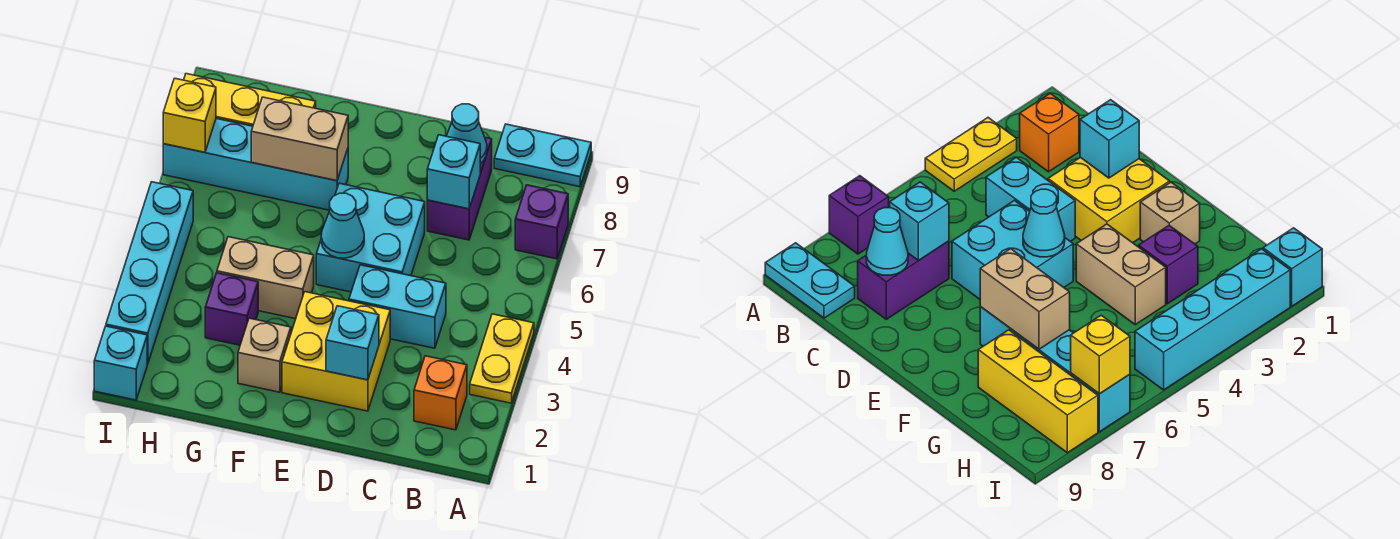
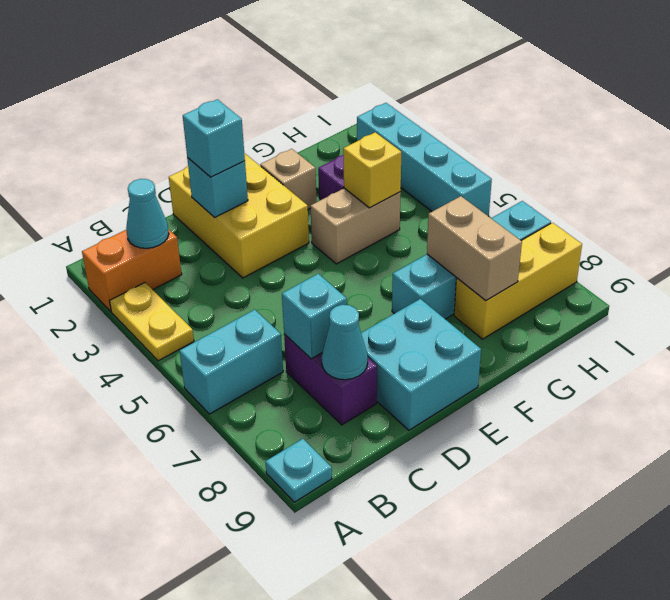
purple 1x1 brick [515,185,568,259] -> none
cyan 1x2 plate [494,124,591,187] -> cyan 1x1 plate [265,439,332,502]
orange 1x1 brick [414,356,467,430] -> orange 1x2 brick [82,229,182,311]
cyan 1x2 brick [349,265,446,348] -> cyan 1x2 brick moved to [180,310,283,414]
yellow 2x2 brick [282,292,390,411] -> yellow 2x3 brick [169,153,309,278]
cyan 2x2 brick [316,183,425,292] -> cyan 2x2 brick moved to [361,299,481,430]
cyan 1x1 cone [321,193,364,258] -> cyan 1x1 cone moved to [126,179,169,248]
tan 1x2 brick [251,97,348,181] -> tan 1x2 brick turned to [427,196,522,301]
cyan 1x1 brick [94,326,147,400] -> cyan 1x1 brick moved to [183,99,245,177]
yellow 1x1 brick [163,78,216,152] -> yellow 1x1 brick moved to [343,132,401,208]

